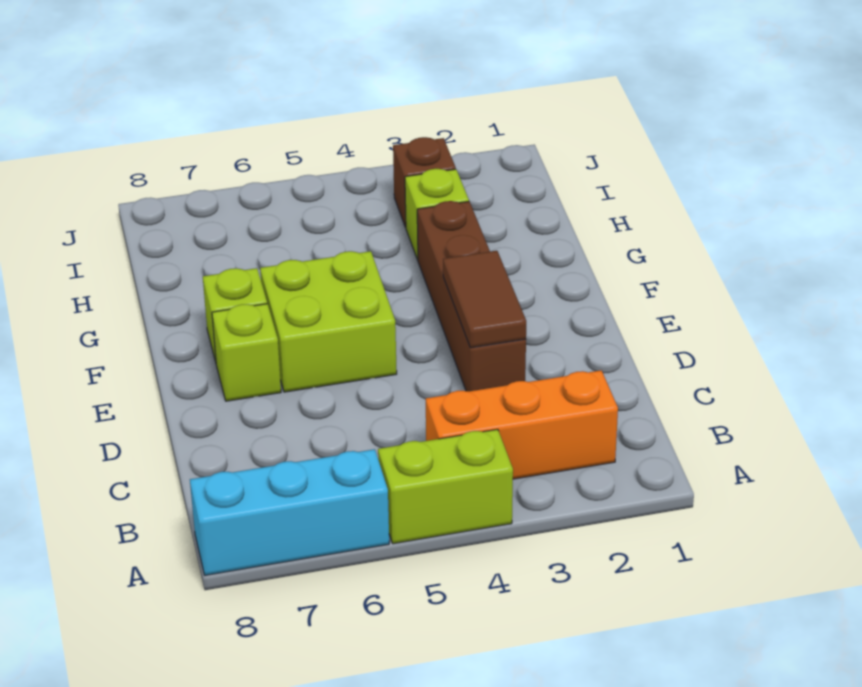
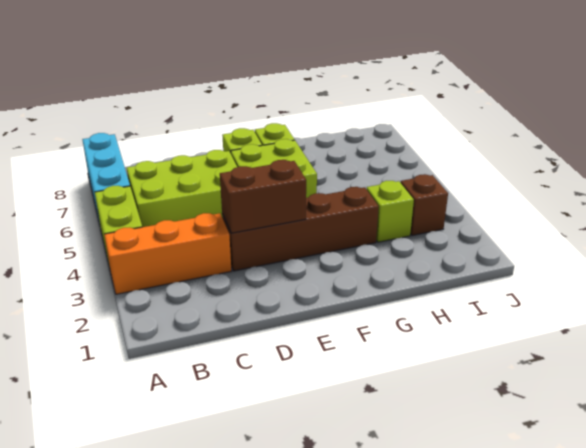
orange 1x3 brick [426,370,618,479] -> orange 1x3 brick turned to [104,213,231,294]
none -> lime 2x3 brick [127,150,237,227]
brown 1x2 tile [443,251,526,348] -> brown 1x2 brick [220,160,306,233]

